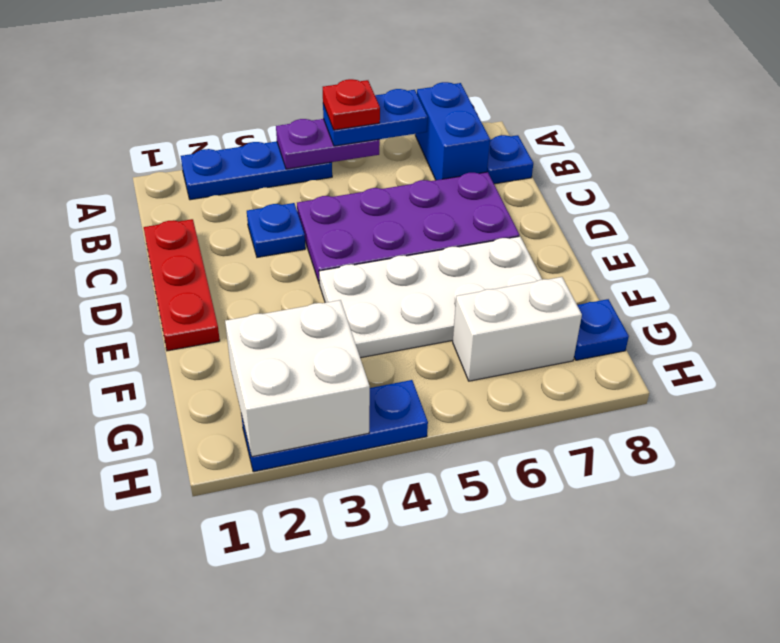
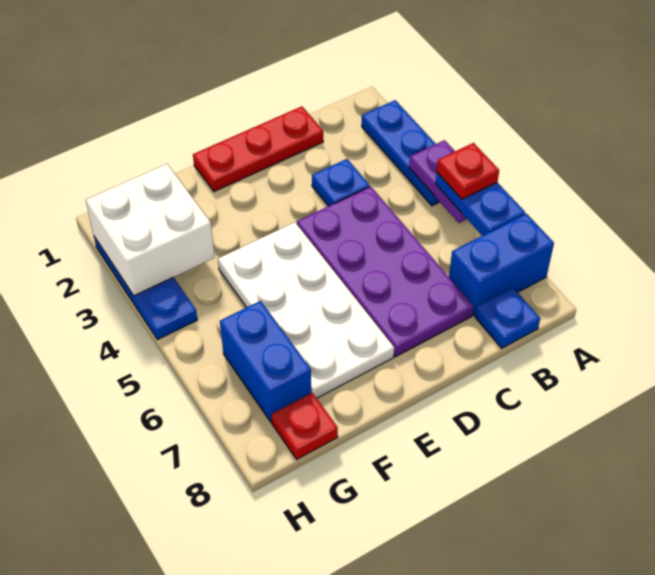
white 1x2 brick [453,277,582,381] -> blue 1x2 brick [220,301,311,422]
blue 1x1 plate [574,299,629,360] -> red 1x1 plate [271,393,338,459]

